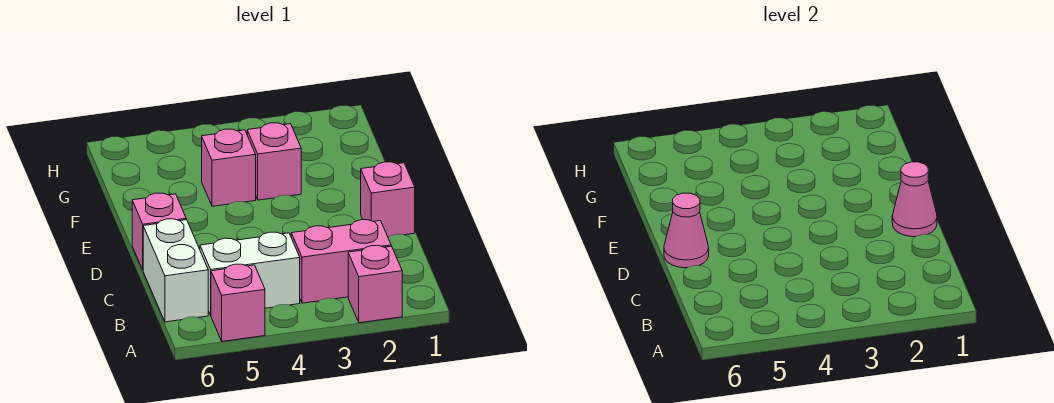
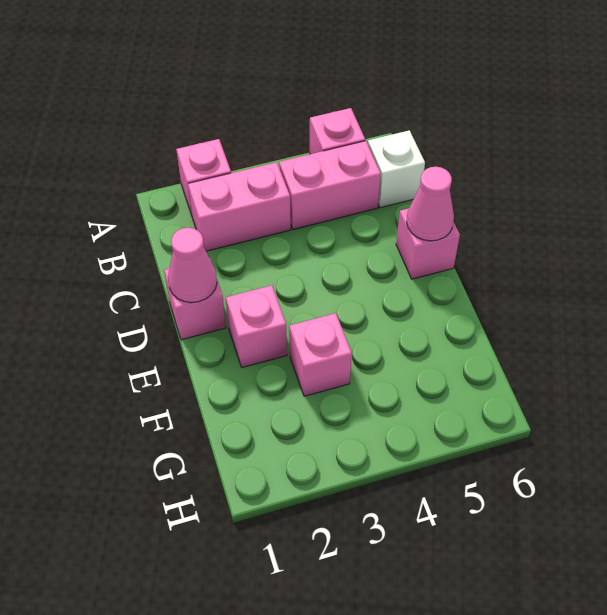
white 1x2 brick [200,232,300,315] -> pink 1x2 brick [279,141,381,229]
white 1x2 brick [143,219,208,322] -> white 1x1 brick [368,130,425,208]
pink 1x1 brick [202,129,256,206] -> pink 1x1 brick moved to [226,285,287,368]

